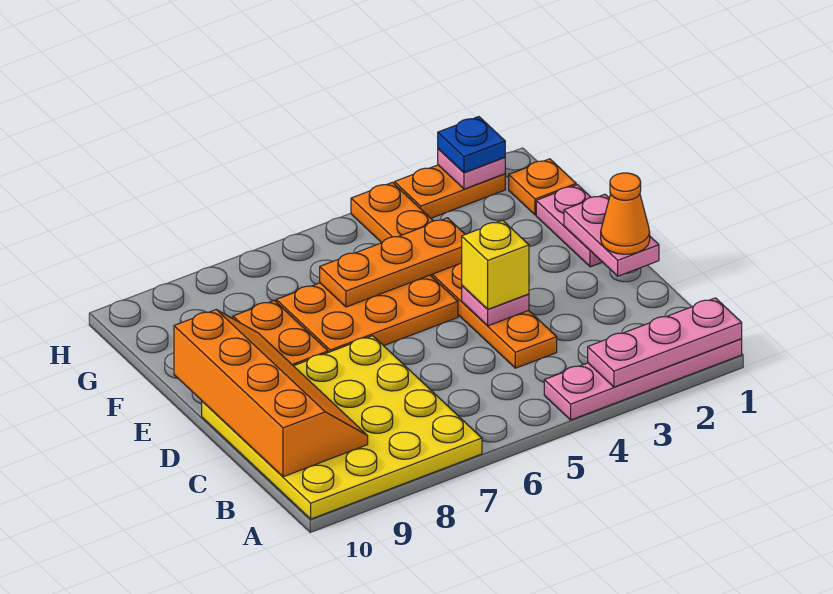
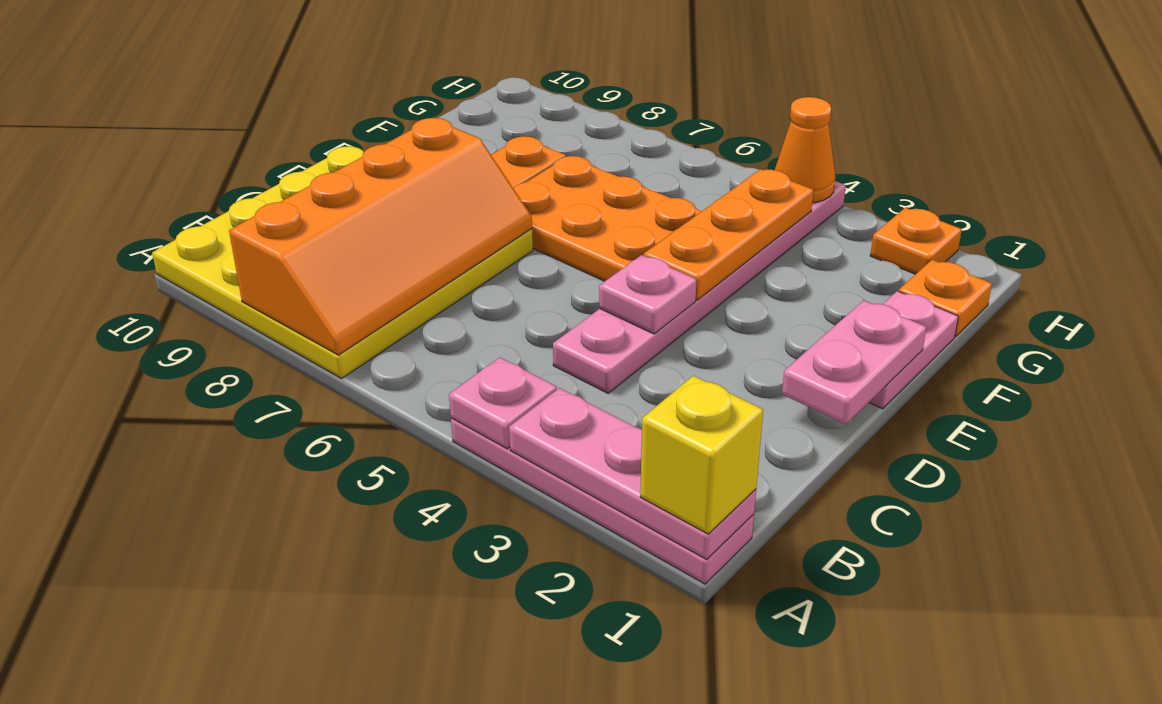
orange 2x4 slope [174,310,368,477] -> orange 2x4 slope moved to [229,118,532,355]
orange 1x6 plate [351,182,557,368] -> pink 1x6 plate [553,181,846,393]
orange 1x1 cone [601,173,650,254] -> orange 1x1 cone moved to [775,97,835,203]
yellow 1x1 brick [462,220,529,309] -> yellow 1x1 brick moved to [640,376,763,534]
orange 1x3 plate [320,218,465,307] -> orange 1x3 plate turned to [644,169,813,300]
orange 1x2 plate [394,165,505,218] -> orange 1x1 plate [870,208,962,274]
pink 1x1 plate [438,149,505,189] -> pink 1x1 plate moved to [449,357,557,449]
blue 1x1 plate [438,117,505,173] -> none

